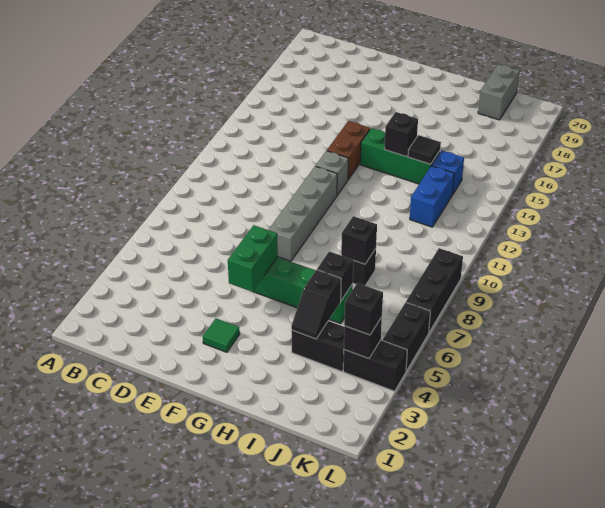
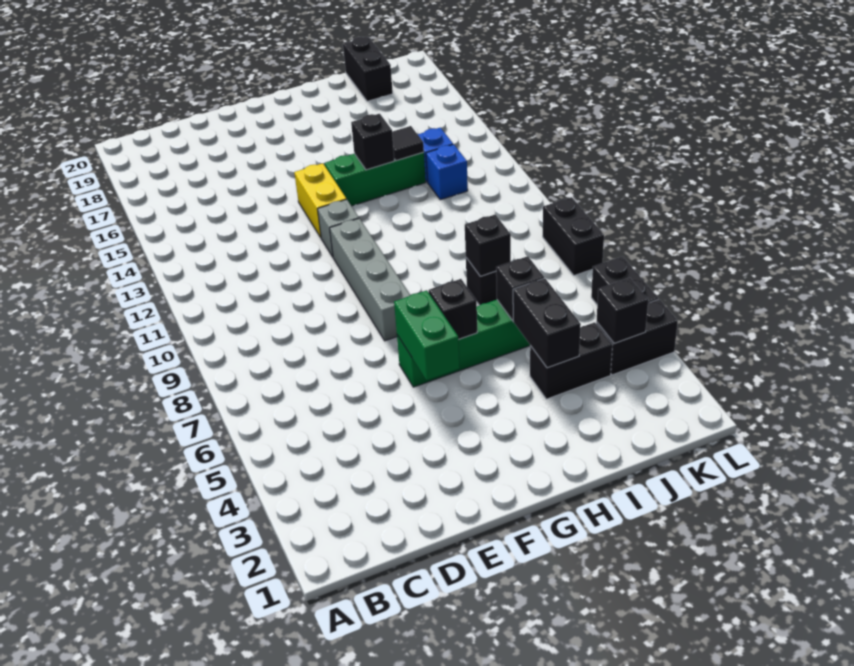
green 1x1 tile [203,319,240,352] -> none
brown 1x2 brick [327,121,370,179] -> yellow 1x2 brick [294,163,346,237]
black 1x2 slope [291,270,341,339] -> black 1x2 brick [513,278,581,368]
blue 1x2 brick [410,166,454,227] -> blue 1x1 brick [426,144,468,200]
grey 1x2 brick [478,64,519,120] -> black 1x2 brick [343,37,393,101]
black 1x1 brick [344,283,383,335] -> black 1x1 brick moved to [429,279,477,339]
black 1x3 brick [406,248,463,332] -> black 1x2 brick [543,197,604,275]

